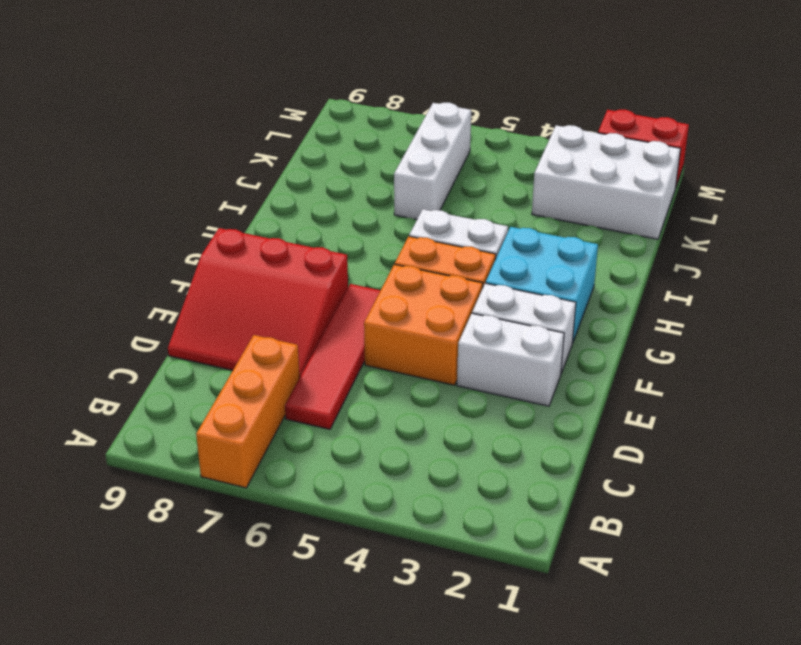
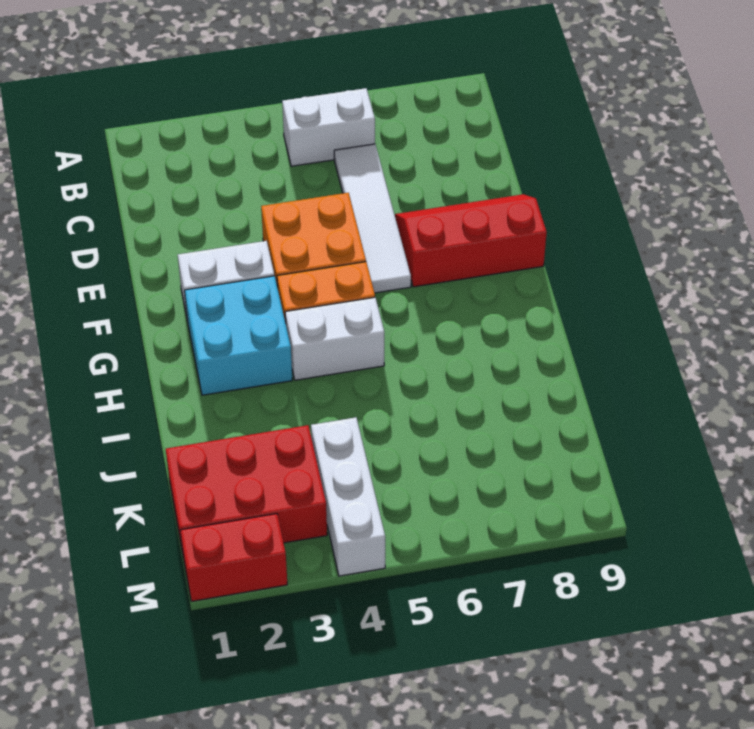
orange 1x3 brick [196,335,300,488] -> none
red 1x4 tile [285,284,381,429] -> white 1x4 tile [334,144,411,293]
red 3x3 slope [168,228,348,377] -> red 2x3 slope [395,194,547,287]
white 1x2 brick [457,313,564,406] -> white 1x2 brick moved to [282,88,375,166]
white 1x3 brick [394,103,471,220] -> white 1x3 brick moved to [311,417,385,576]
white 2x3 brick [532,125,681,239] -> red 2x3 brick [166,425,327,558]

